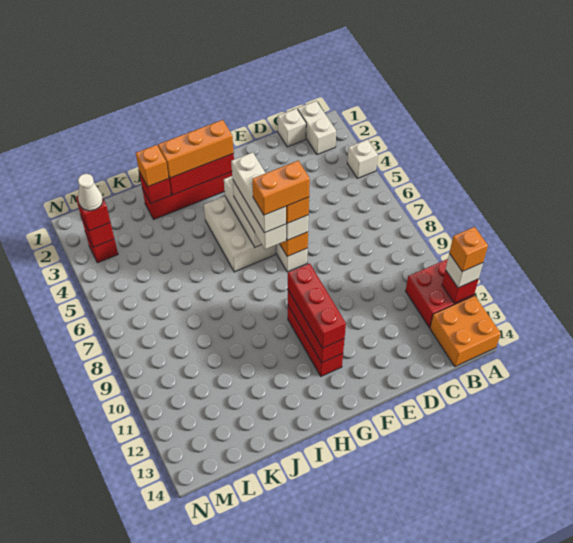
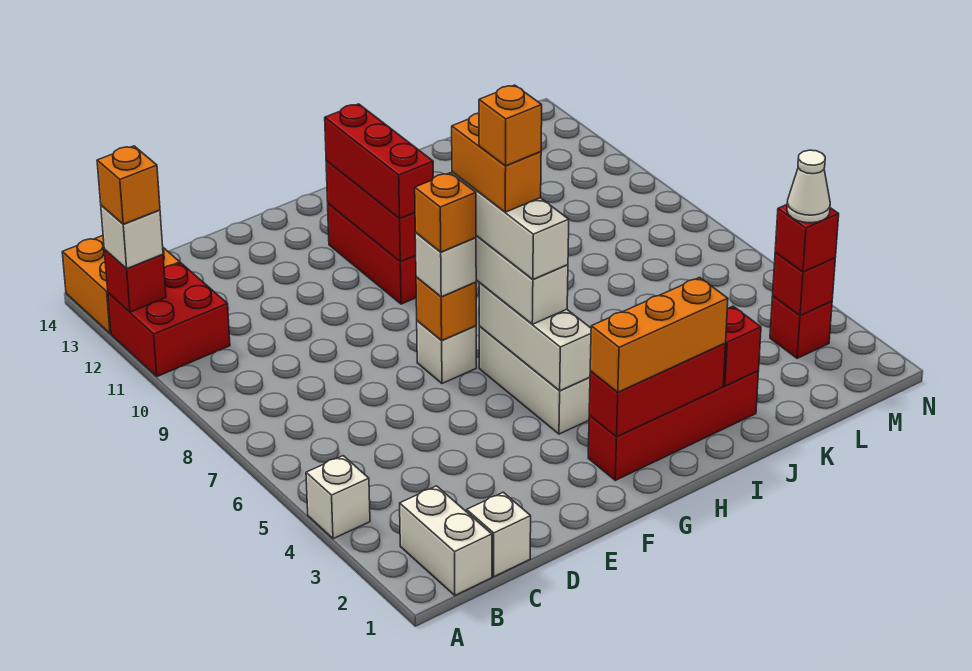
orange 1x2 brick [252,161,310,215] -> orange 1x2 brick turned to [452,113,541,212]
orange 1x1 brick [136,145,169,186] -> orange 1x1 brick moved to [479,85,542,166]

